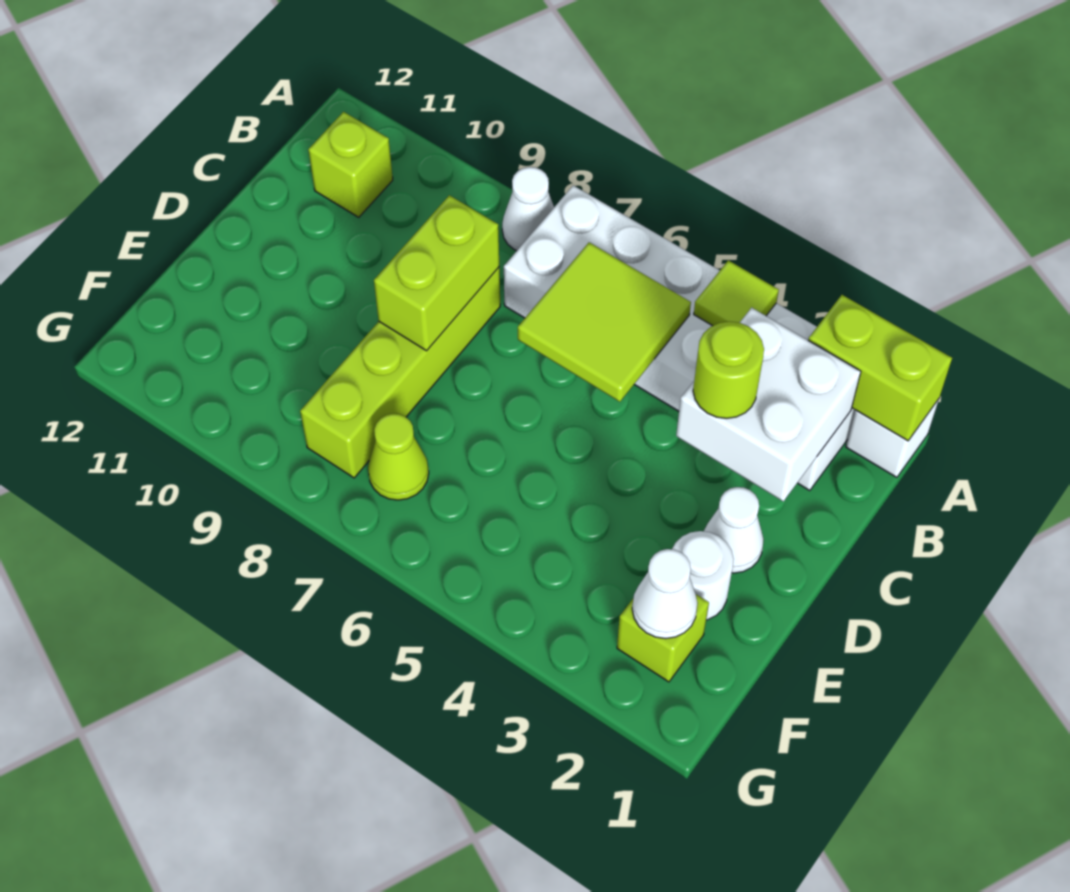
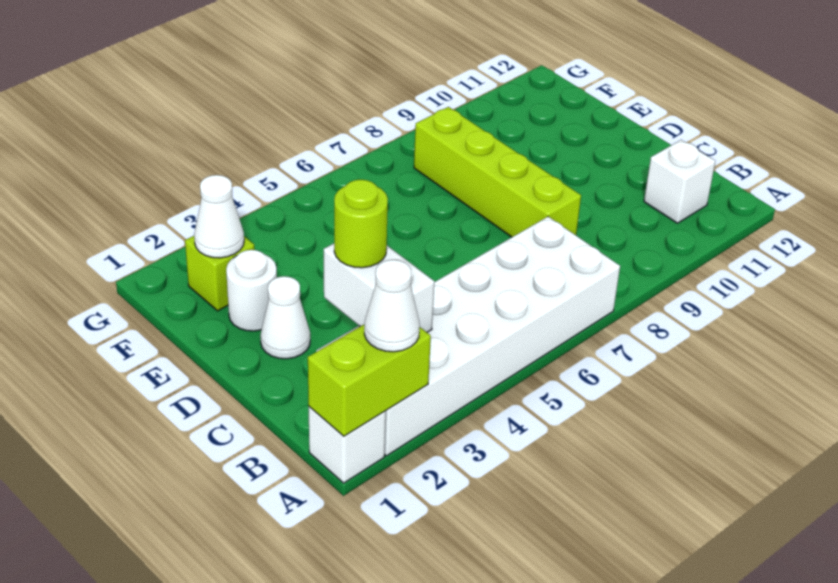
lime 1x1 tile [694,260,779,326] -> none
white 1x1 cone [502,167,554,251] -> white 1x1 cone moved to [364,260,420,352]
white 2x2 brick [676,308,861,502] -> white 1x2 brick [324,243,434,332]
lime 2x2 tile [518,242,691,402] -> none
lime 1x1 brick [308,112,393,217] -> white 1x1 brick [644,140,715,223]
lime 1x2 brick [374,195,499,351] -> none
lime 1x1 cone [368,414,429,500] -> none

